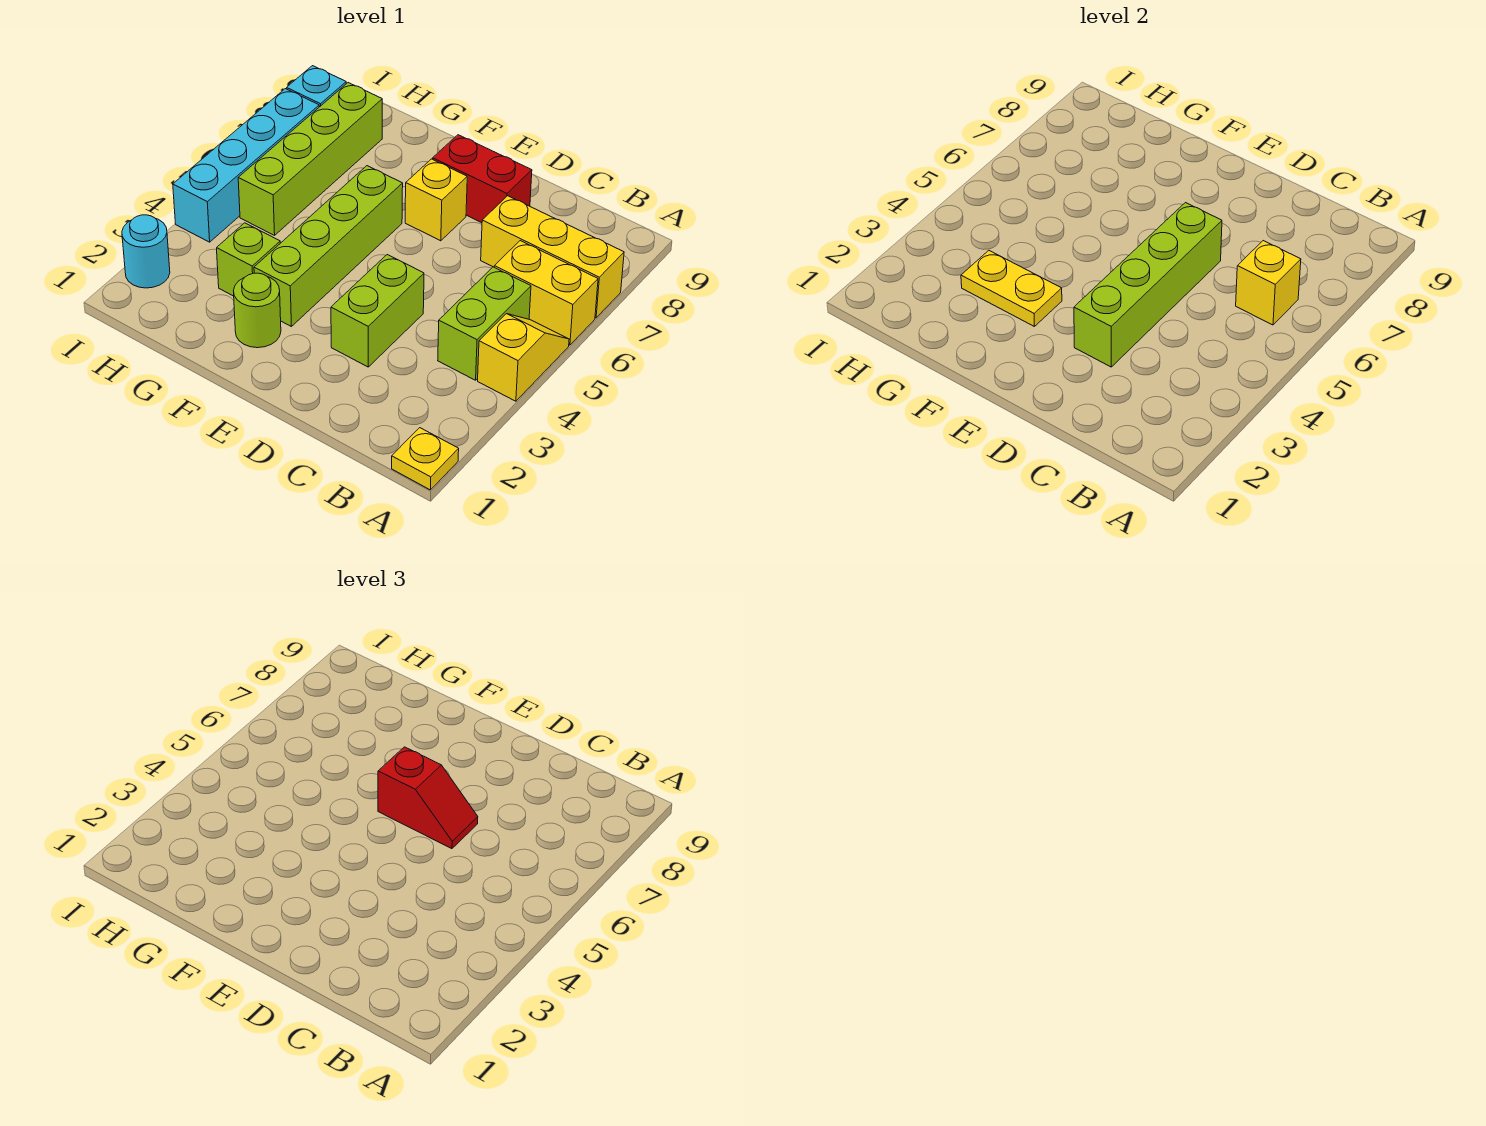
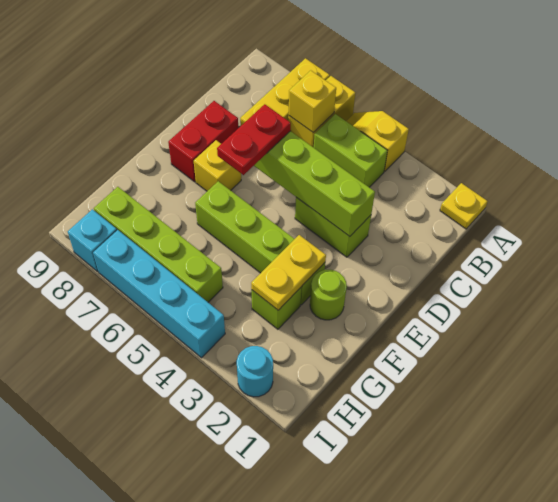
red 1x2 slope [378,747,478,849] -> red 1x2 plate [217,104,291,175]

